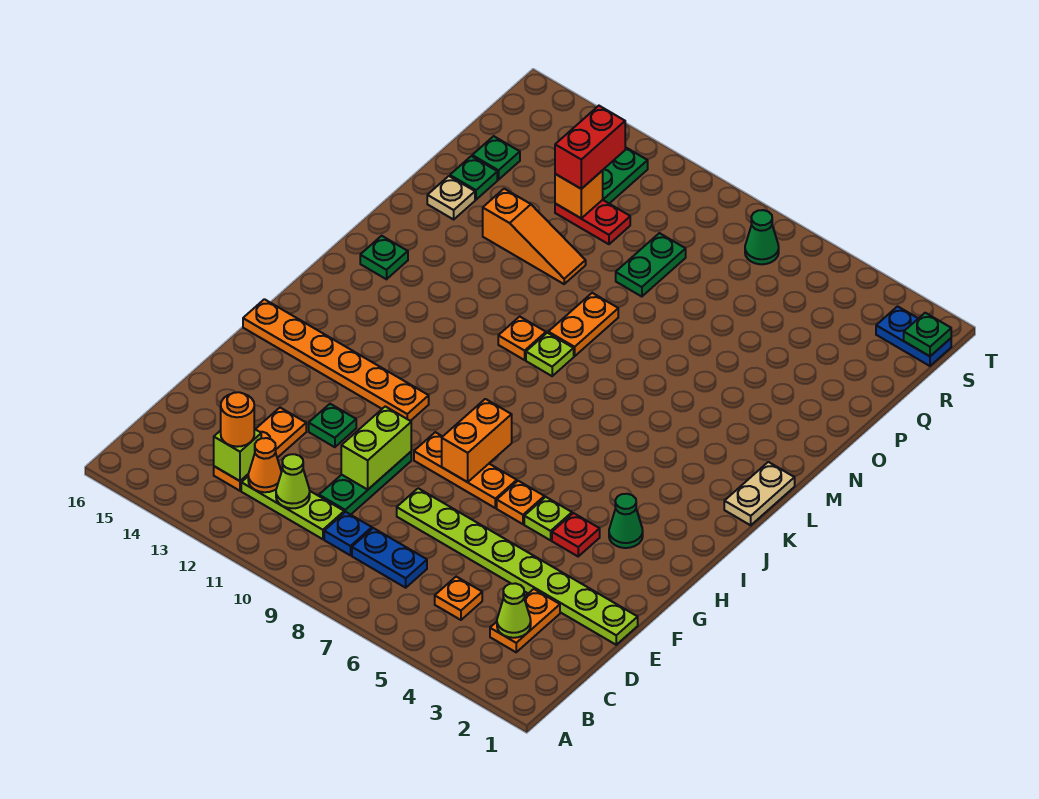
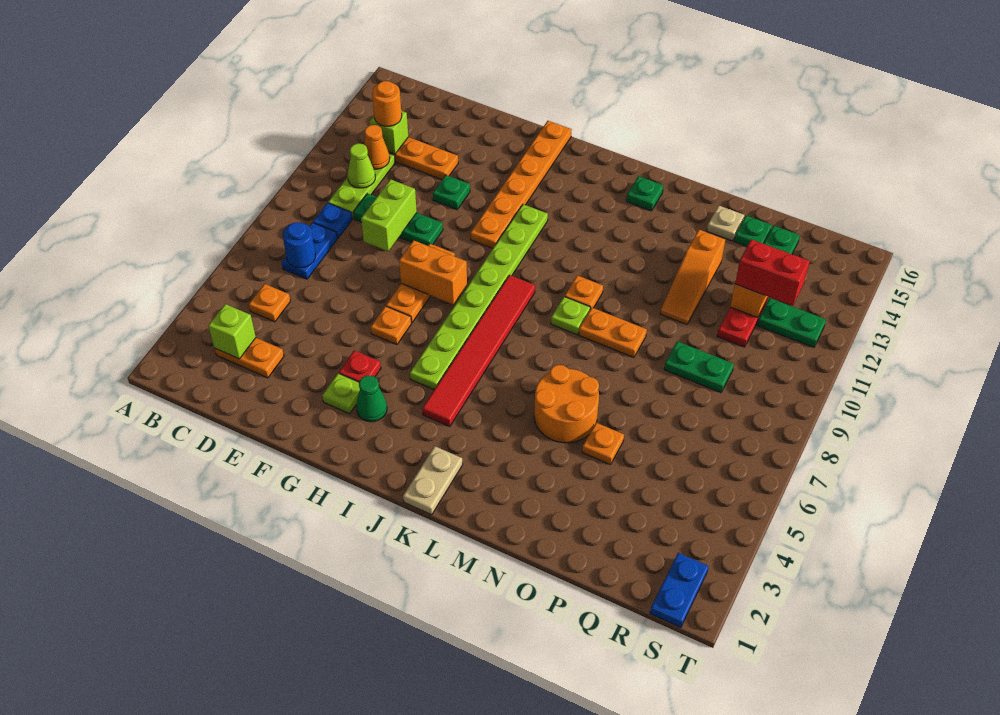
lime 1x1 cone [497,583,531,638] -> lime 1x1 brick [208,304,256,359]
none -> blue 1x1 round brick [283,222,315,268]
lime 1x8 plate [397,488,638,645] -> lime 1x8 plate moved to [410,204,548,389]
lime 1x2 brick [341,406,411,489] -> lime 1x2 brick turned to [361,179,417,251]
lime 1x1 plate [524,497,572,540] -> lime 1x1 plate moved to [322,373,360,414]
none -> red 1x6 tile [422,275,535,427]
tan 1x2 plate [724,462,795,525] -> tan 1x2 plate turned to [403,446,463,515]
none -> orange 2x2 round brick [534,365,599,443]
none -> orange 1x1 plate [582,423,624,465]
green 1x1 plate [904,313,951,356] -> none
green 1x1 cone [745,210,779,264] -> none

